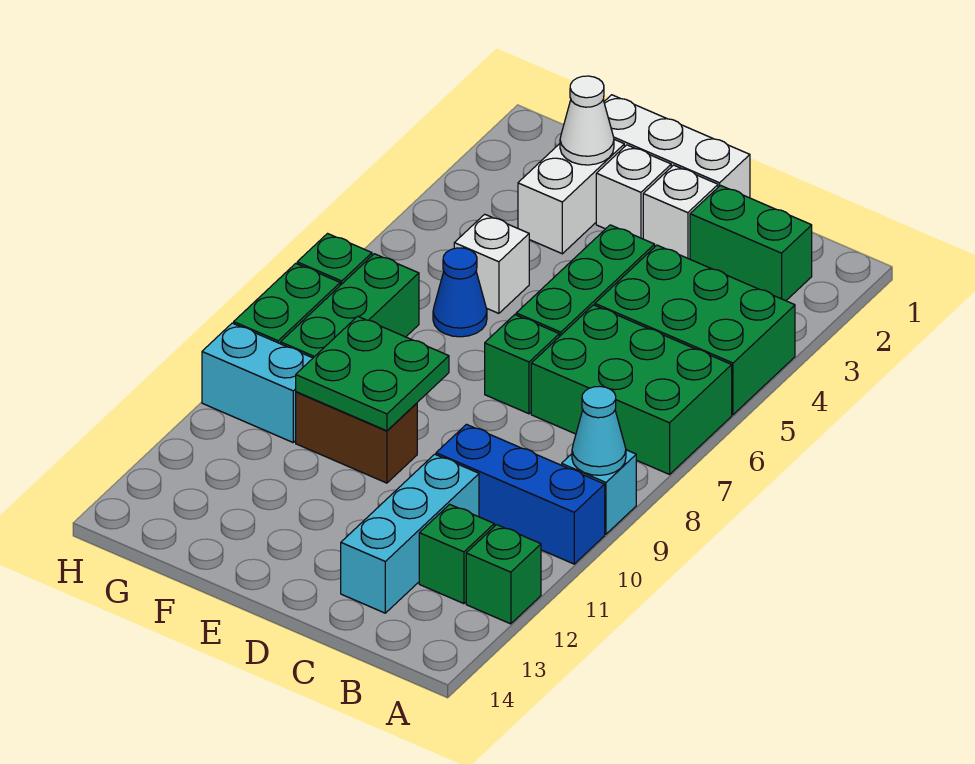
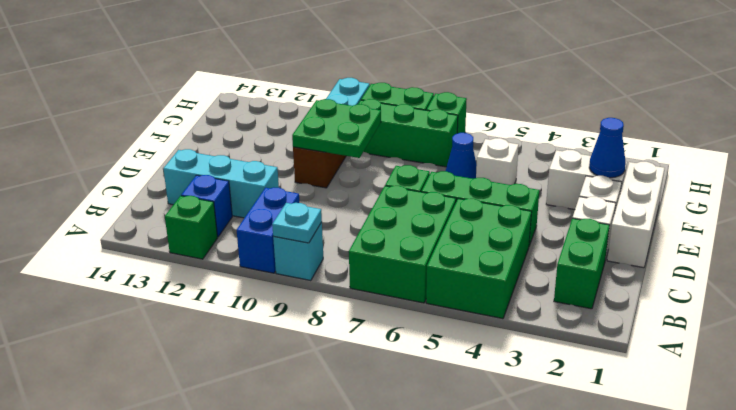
cyan 1x1 cone [572,386,626,475] -> cyan 1x1 plate [272,203,322,243]
blue 1x3 brick [436,424,605,564] -> blue 1x2 brick [237,187,299,273]
green 1x1 brick [419,504,494,604] -> blue 1x1 brick [181,175,232,237]
white 1x1 cone [560,76,614,165] -> blue 1x1 cone [589,118,626,178]

